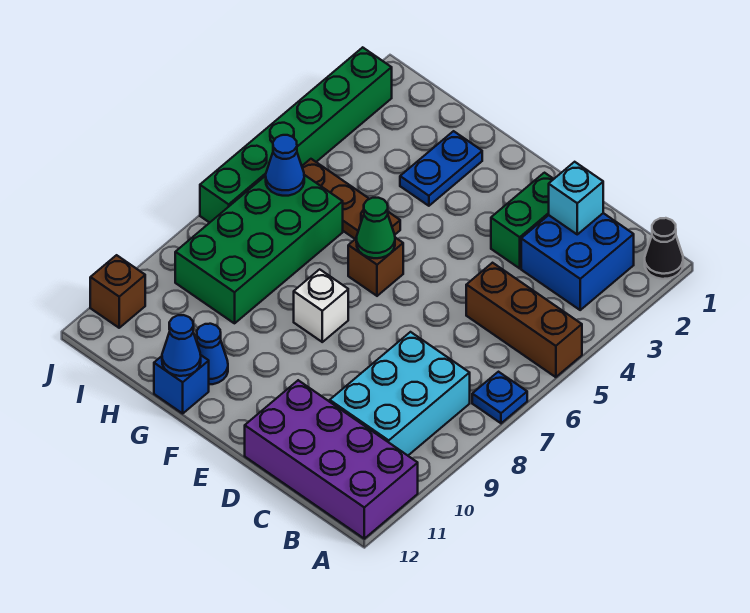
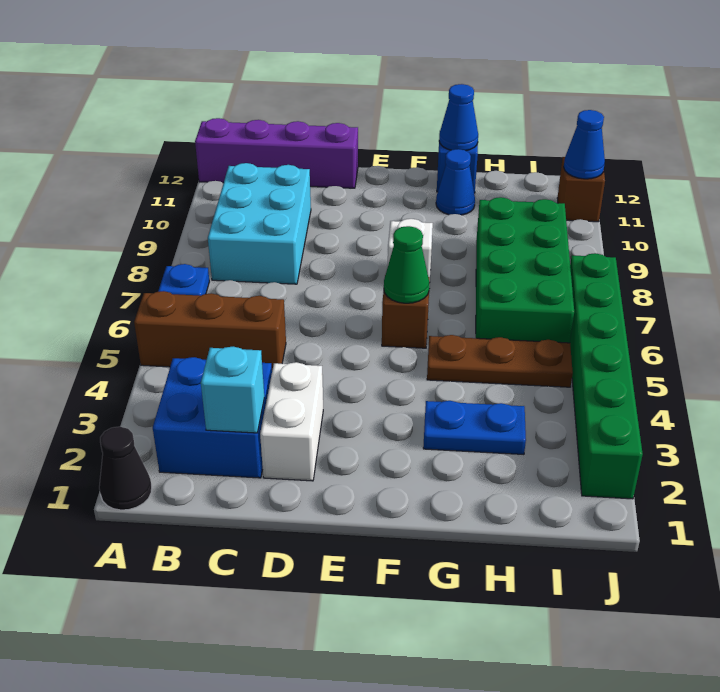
purple 2x4 brick [245,380,418,539] -> purple 1x4 brick [195,118,358,188]
green 1x2 brick [491,173,553,268] -> white 1x2 brick [260,362,323,481]
blue 1x2 plate [400,131,482,206] -> blue 1x2 plate turned to [423,401,526,455]
blue 1x1 cone [266,135,304,196] -> blue 1x1 cone moved to [564,110,605,179]

